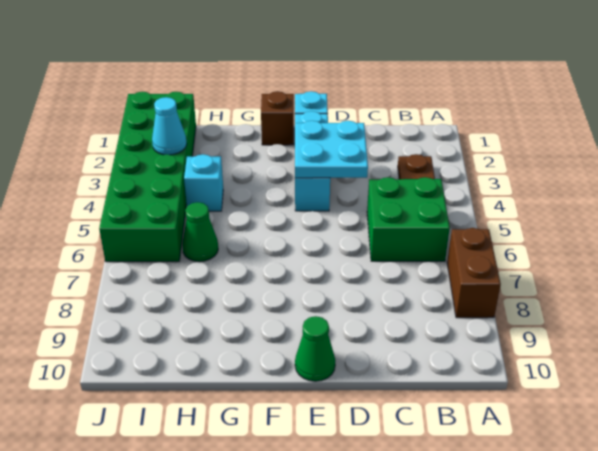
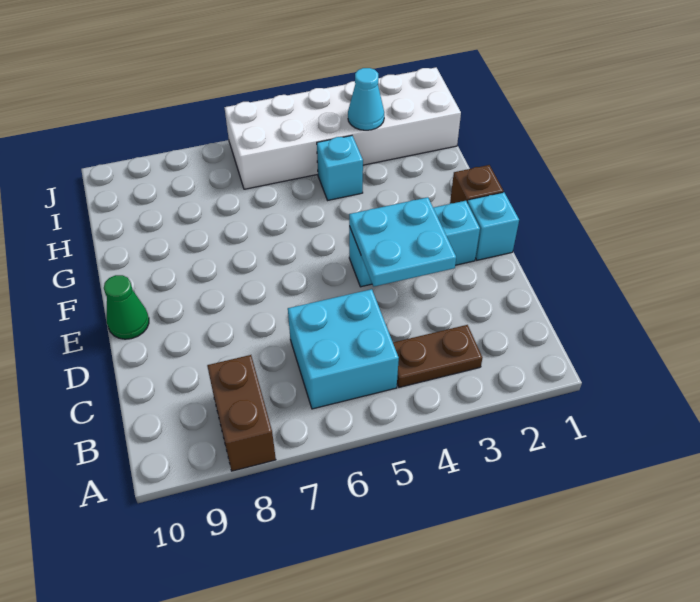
brown 1x2 brick [447,228,501,318] -> brown 1x2 brick turned to [207,355,276,471]
green 2x2 brick [367,177,450,261] -> cyan 2x2 brick [288,289,399,409]
green 1x1 cone [182,202,218,262] -> none
green 2x6 brick [99,92,196,262] -> white 2x6 brick [224,68,461,189]

